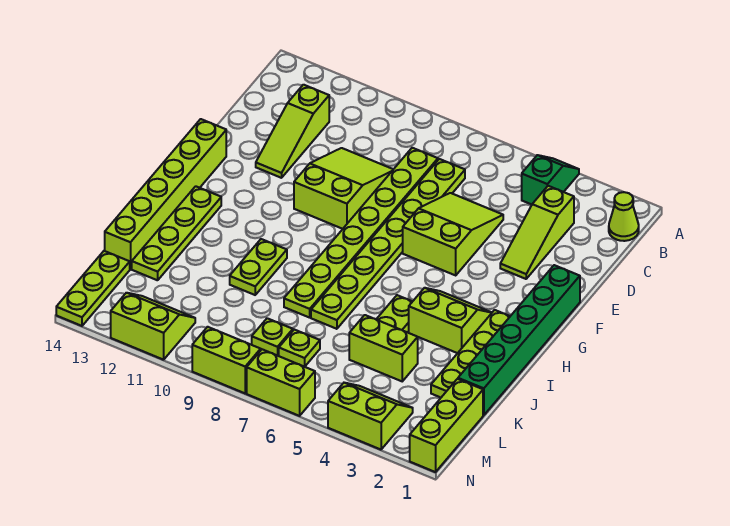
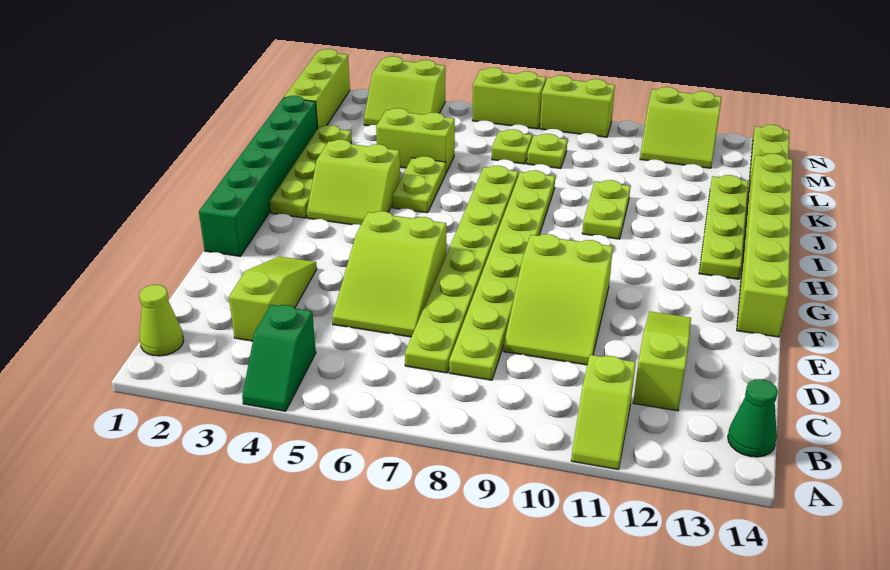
none -> lime 1x2 slope [571,355,636,469]
none -> green 1x1 cone [728,379,778,457]

